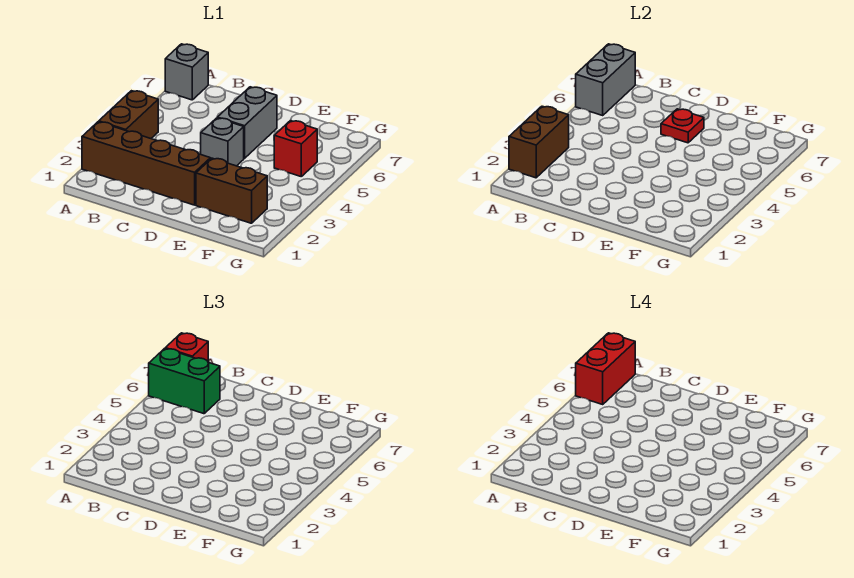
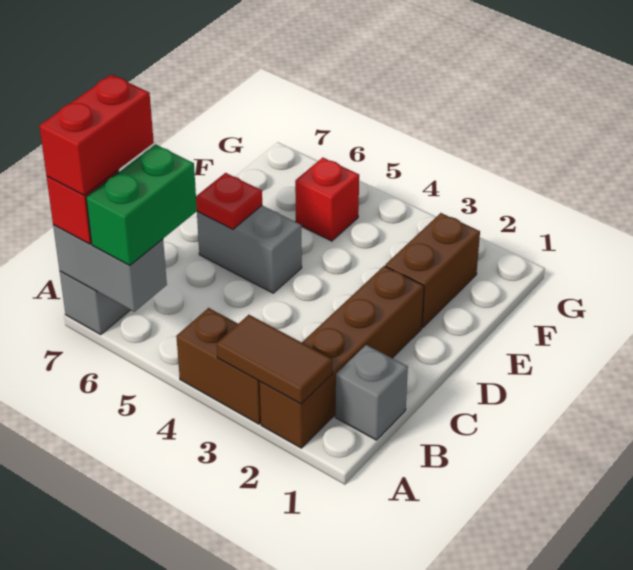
brown 1x2 brick [509,106,569,178] -> brown 1x2 tile [217,315,332,404]
red 1x2 brick [576,333,635,404] -> red 1x2 brick turned to [39,75,154,195]
grey 1x1 brick [201,118,244,166] -> grey 1x1 brick moved to [335,345,408,440]

